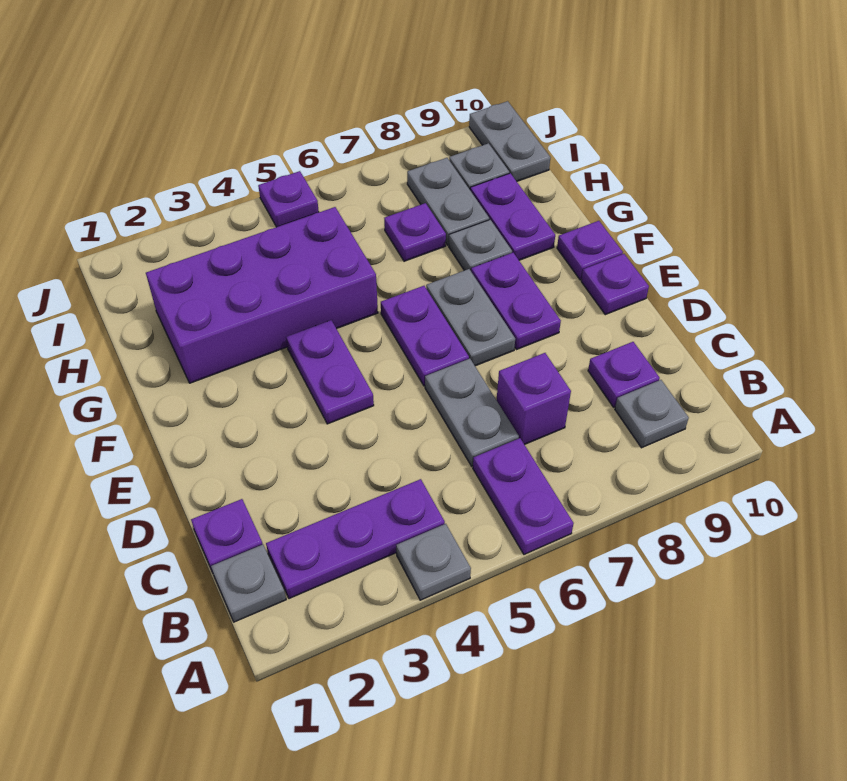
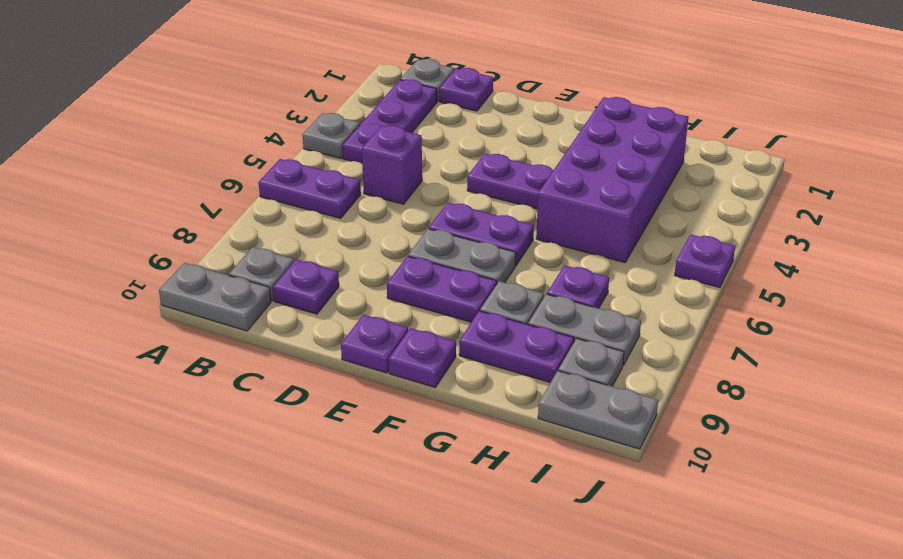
grey 1x2 plate [425,359,519,466] -> grey 1x2 plate moved to [159,263,271,331]
purple 1x1 brick [497,353,571,445] -> purple 1x1 brick moved to [362,125,422,204]

